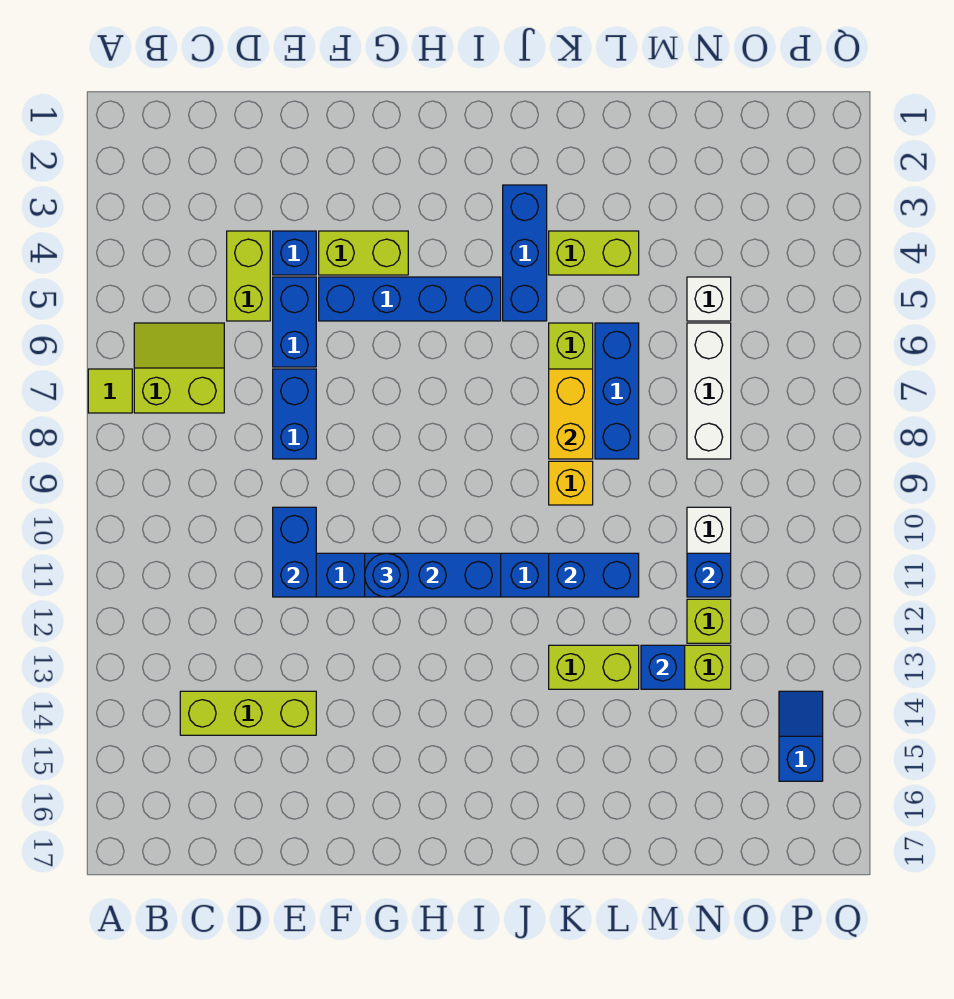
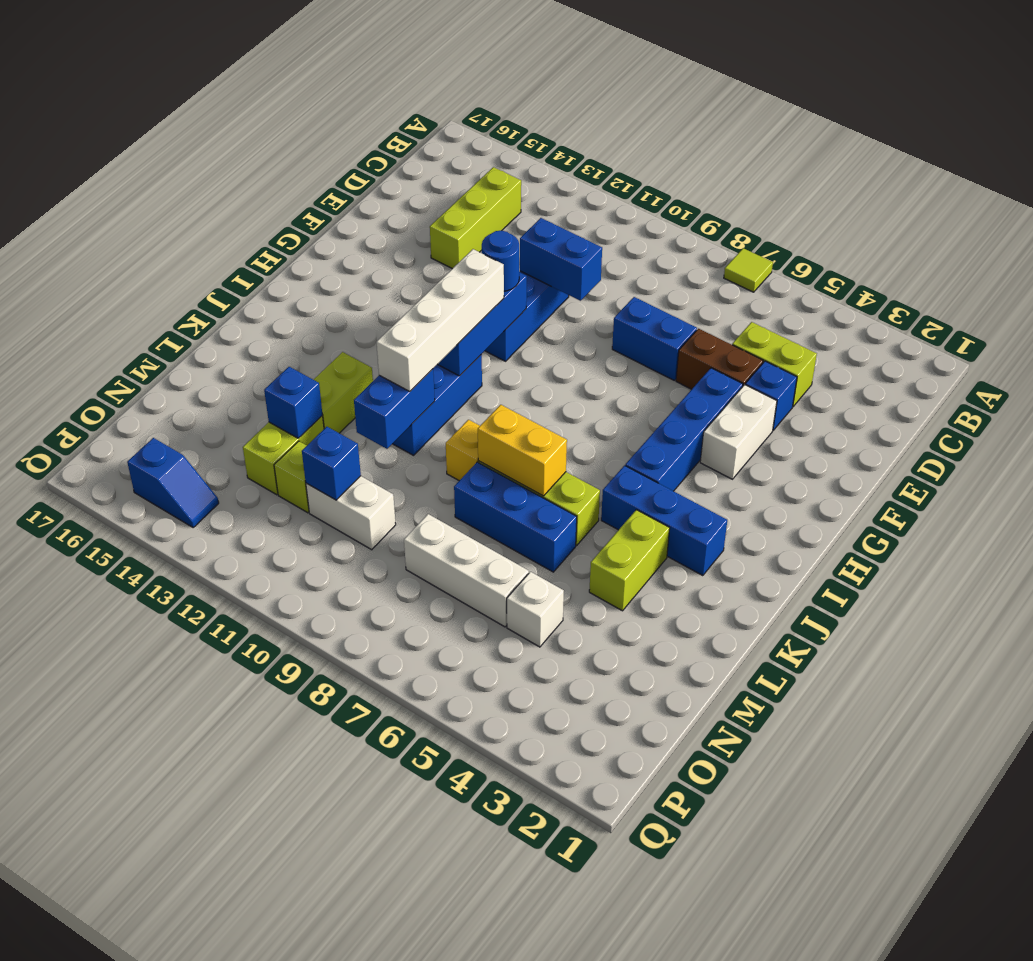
lime 2x2 slope [134,323,224,413] -> none
blue 1x2 brick [273,277,316,367] -> brown 1x2 brick [676,329,763,389]
lime 1x2 brick [319,231,408,275] -> white 1x2 brick [700,385,777,479]
none -> white 1x4 brick [376,249,504,391]

